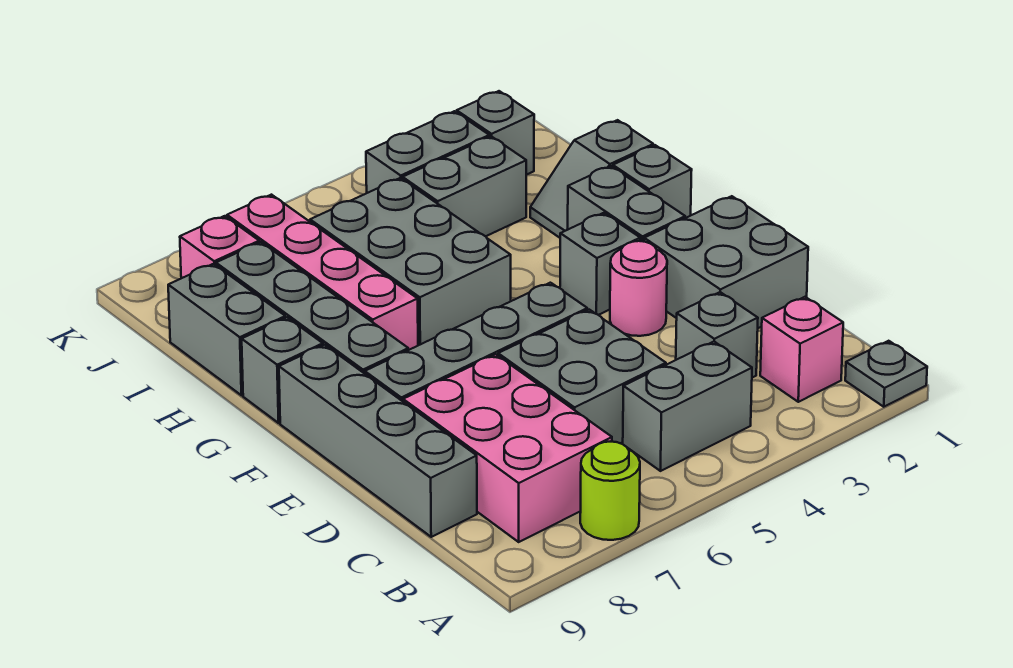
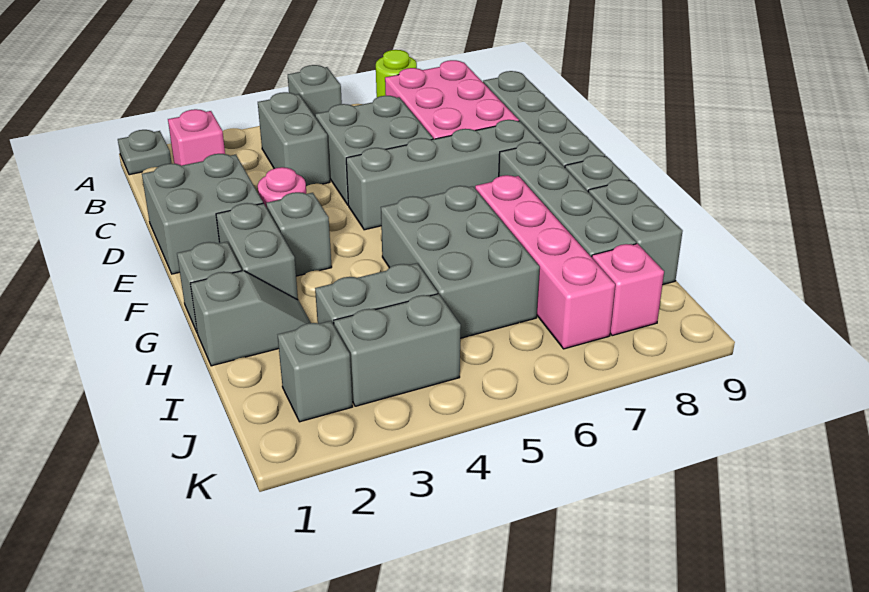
grey 1x2 brick [623,342,752,471] -> grey 1x2 brick turned to [258,92,330,186]
grey 1x1 brick [676,292,758,378] -> grey 1x1 brick moved to [288,65,342,116]

